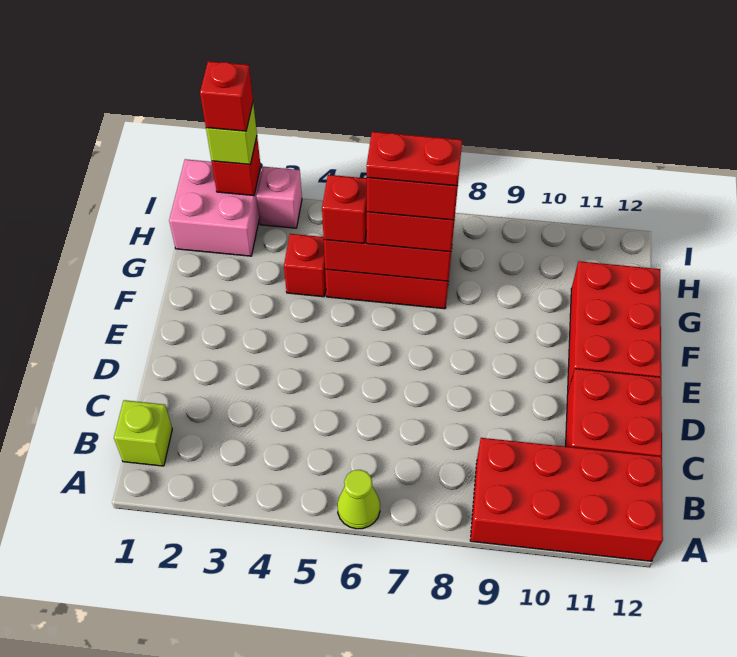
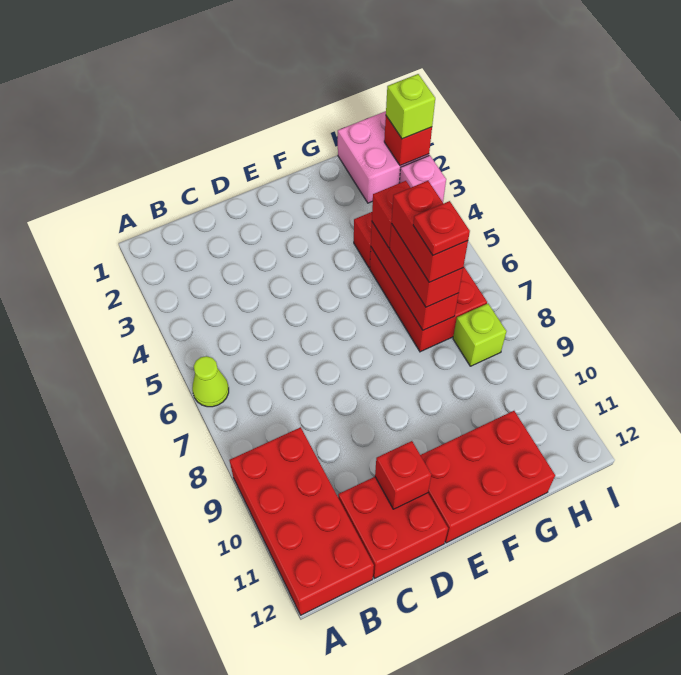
lime 1x1 brick [114,400,172,466] -> lime 1x1 brick moved to [453,304,506,366]
red 1x2 plate [367,132,462,186] -> red 1x1 plate [413,201,470,255]
red 1x1 brick [200,61,253,131] -> red 1x1 brick moved to [375,441,431,509]

